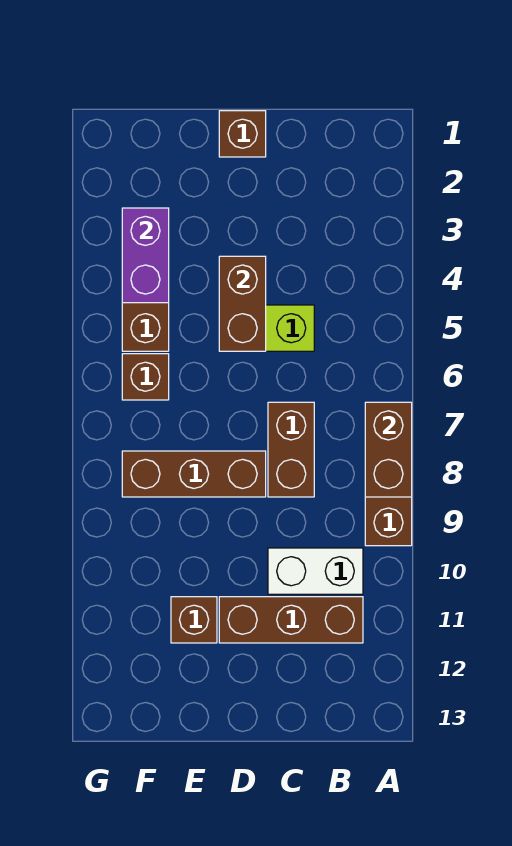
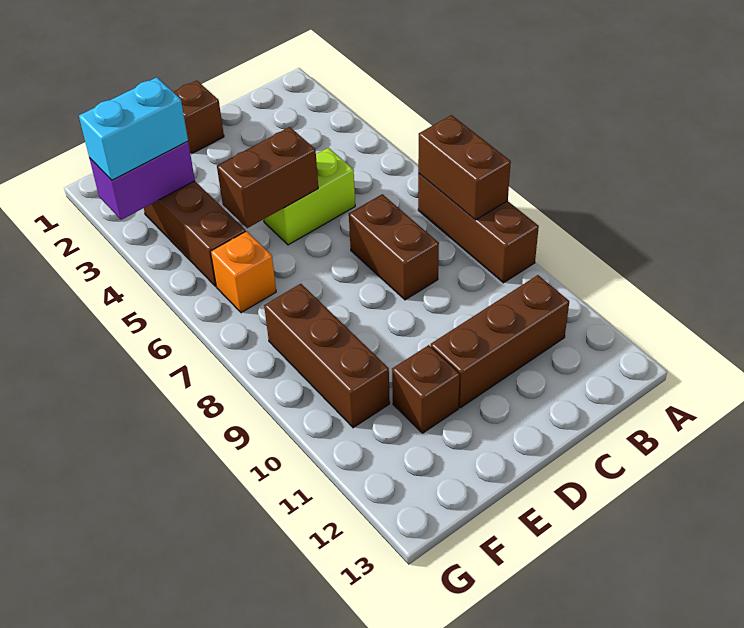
white 1x2 brick [268,548,363,594] -> none
brown 1x2 brick [219,256,266,351] -> brown 1x2 brick turned to [217,127,318,228]
brown 1x3 brick [122,451,266,497] -> brown 1x3 brick turned to [264,284,390,428]
purple 1x2 brick [122,208,169,303] -> purple 1x2 brick turned to [89,142,195,220]
none -> cyan 1x2 brick [79,77,188,180]
brown 1x1 brick [122,354,169,400] -> orange 1x1 brick [211,231,276,313]

